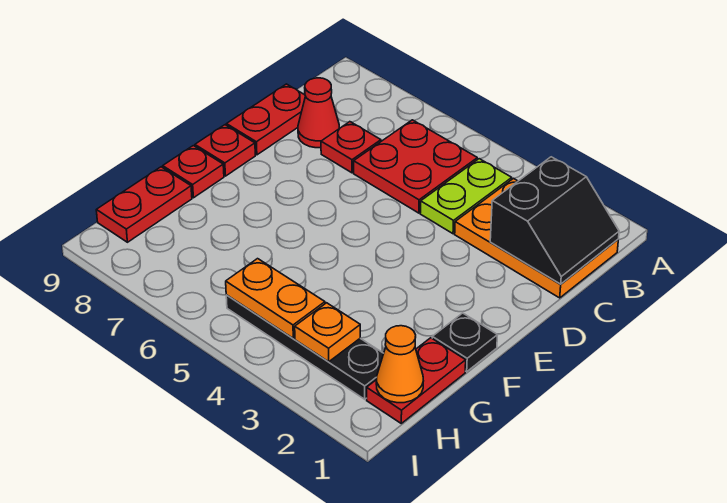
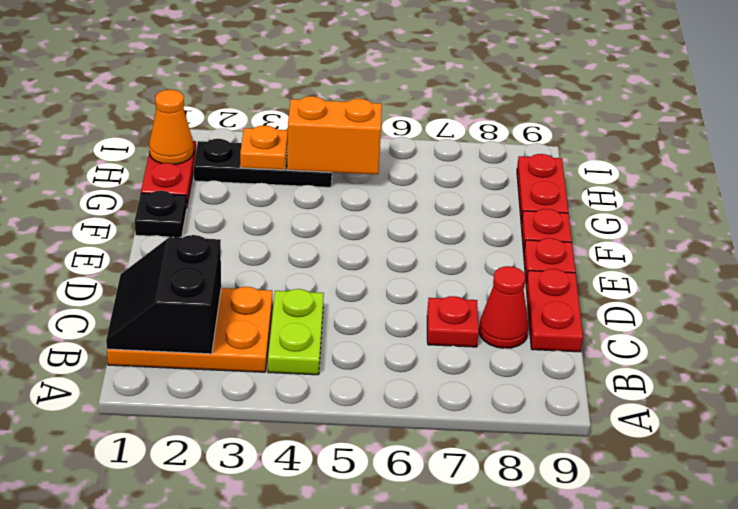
red 2x2 plate [354,120,477,213] -> none
black 1x4 plate [226,295,384,399] -> black 1x3 plate [194,139,332,187]
orange 1x2 plate [226,259,325,338] -> orange 1x2 brick [287,96,382,174]

